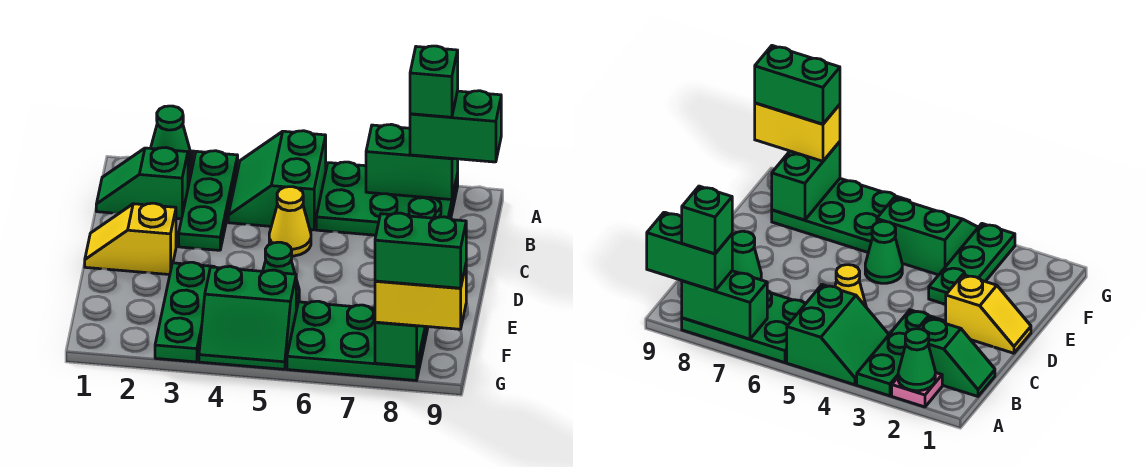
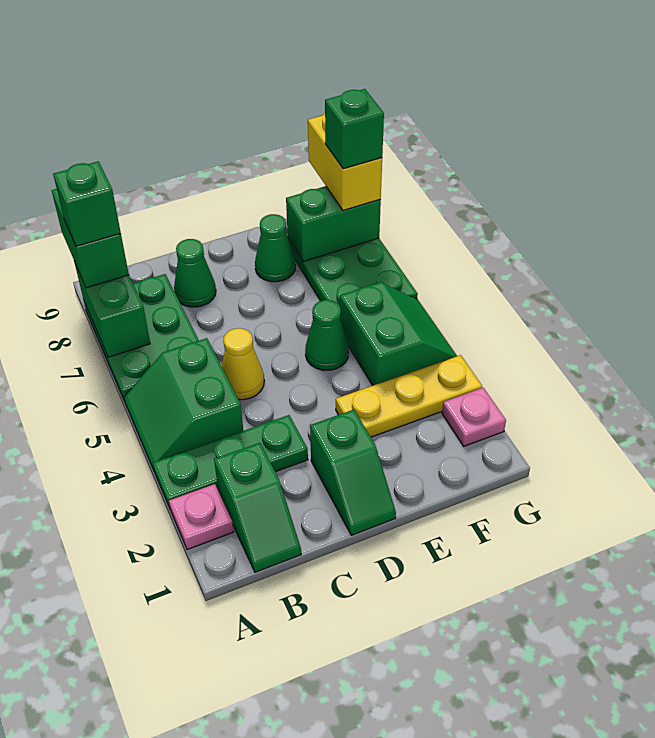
green 1x1 cone [151,106,191,169] -> green 1x1 cone moved to [255,214,296,282]
green 2x2 slope [228,131,326,230] -> green 2x2 slope turned to [124,338,243,470]
yellow 1x2 slope [85,203,176,275] -> green 1x2 slope [310,410,396,535]
green 1x3 plate [155,262,214,362] -> yellow 1x3 plate [336,355,482,437]
none -> pink 1x1 plate [442,388,506,446]
green 1x2 brick [375,213,466,288] -> green 1x1 brick [325,89,384,169]

